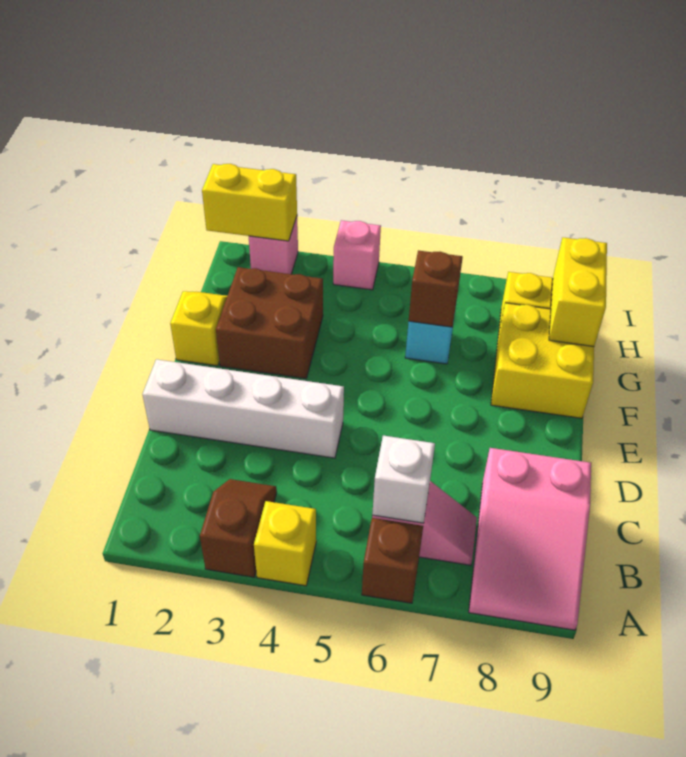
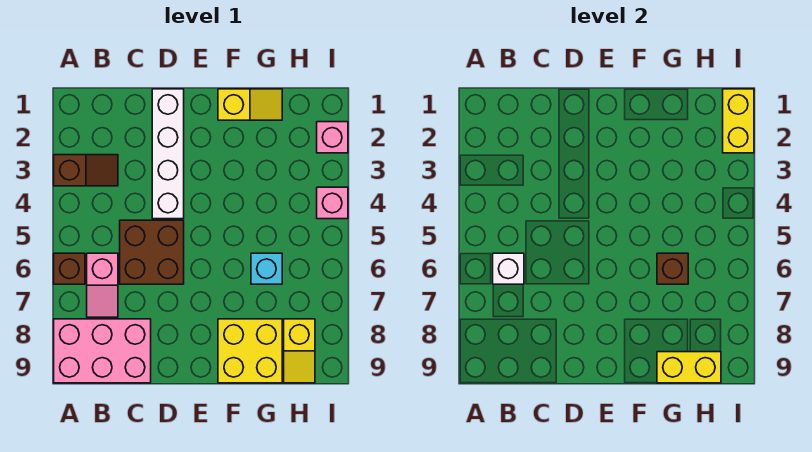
yellow 1x1 brick [254,501,316,586] -> none
pink 2x3 slope [469,448,591,630] -> pink 2x3 brick [54,319,151,383]
brown 2x2 brick [216,267,323,379] -> brown 2x2 brick moved to [120,220,184,284]

